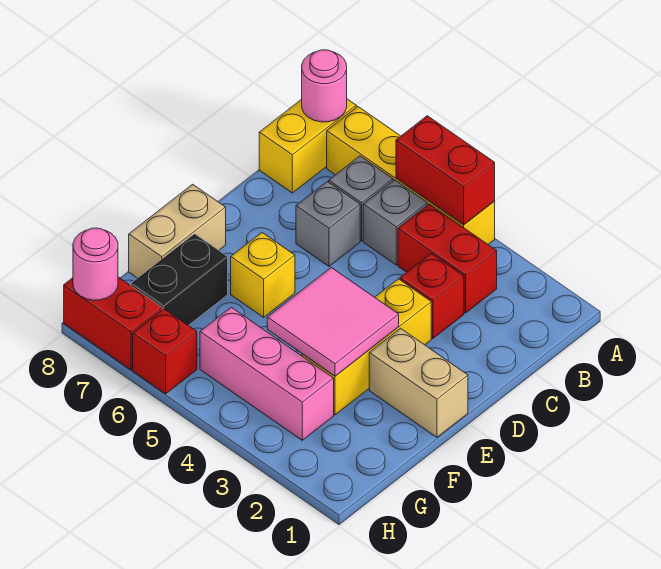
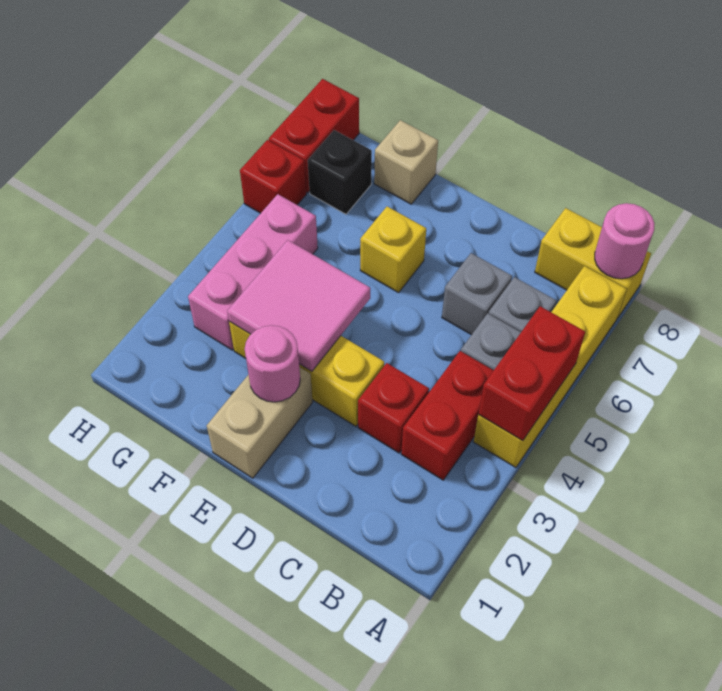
tan 1x2 brick [129,184,226,278] -> tan 1x1 brick [374,120,438,204]
black 1x2 brick [131,234,228,325] -> black 1x1 brick [308,130,372,214]
pink 1x1 round brick [73,228,118,300] -> pink 1x1 round brick moved to [245,325,300,402]

